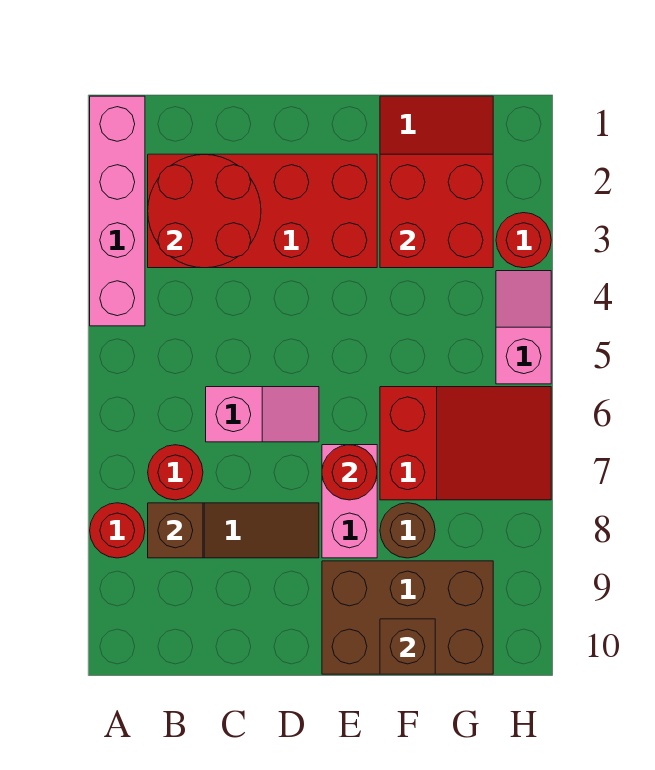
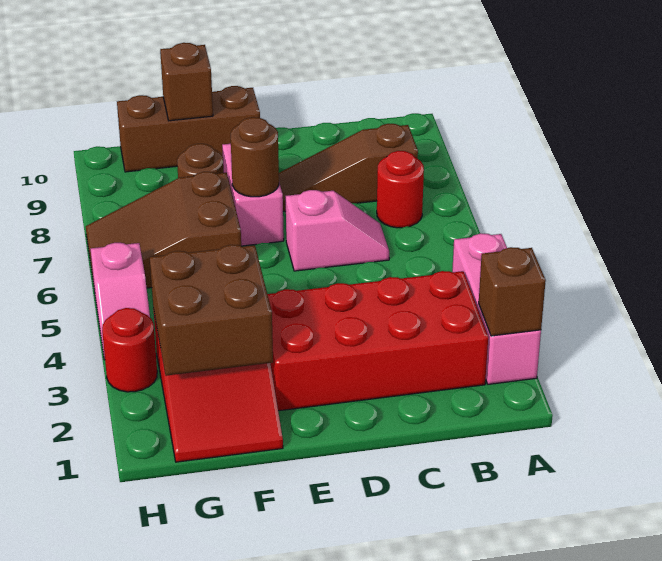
pink 1x4 brick [90,96,145,326] -> pink 1x3 brick [452,233,541,384]
red 1x1 round brick [90,503,145,558] -> none
red 2x2 round brick [148,155,261,268] -> none
brown 1x1 brick [148,503,203,558] -> brown 1x1 brick moved to [479,247,546,336]
pink 1x2 slope [206,387,319,442] -> pink 1x2 slope turned to [286,190,389,271]
red 1x1 round brick [322,445,377,500] -> brown 1x1 round brick [231,117,279,197]
brown 2x3 brick [322,561,493,674] -> brown 1x3 brick [117,86,260,172]
red 2x2 brick [380,154,493,268] -> brown 2x2 brick [150,245,273,376]
red 2x3 slope [380,387,551,500] -> brown 2x3 slope [86,172,241,291]

